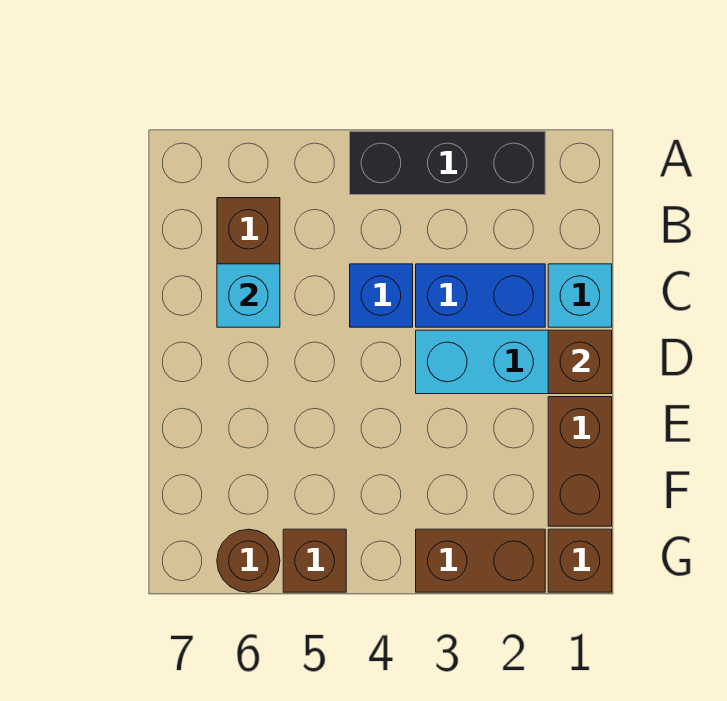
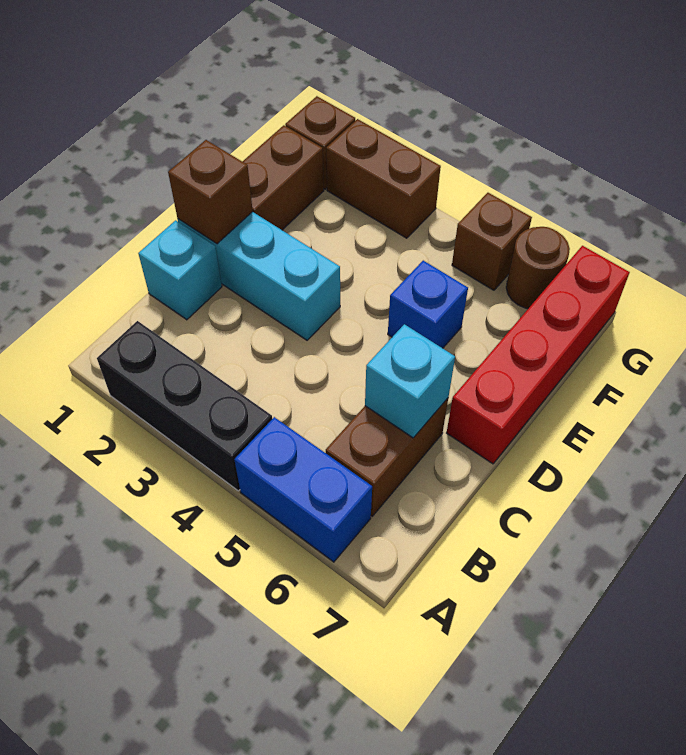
blue 1x2 brick [416,264,545,327] -> blue 1x2 brick moved to [234,417,372,562]
blue 1x1 brick [350,264,413,327] -> blue 1x1 brick moved to [388,261,468,348]
none -> red 1x4 brick [447,246,630,464]

